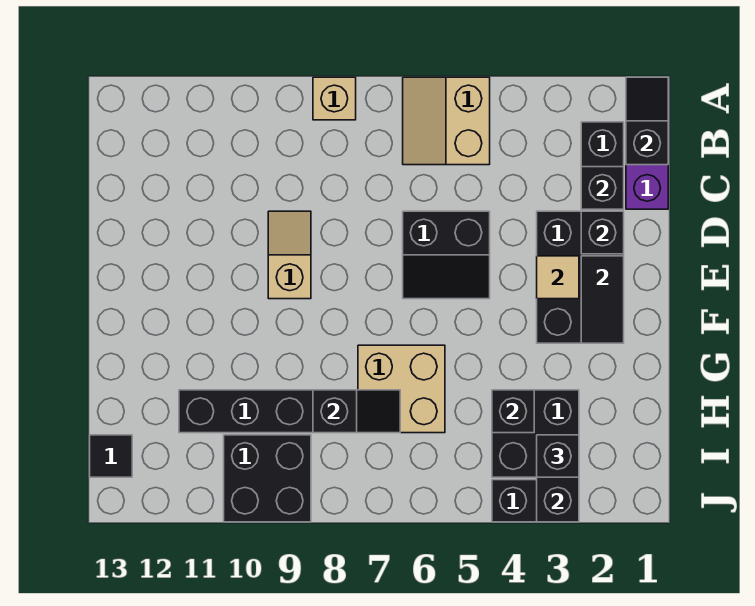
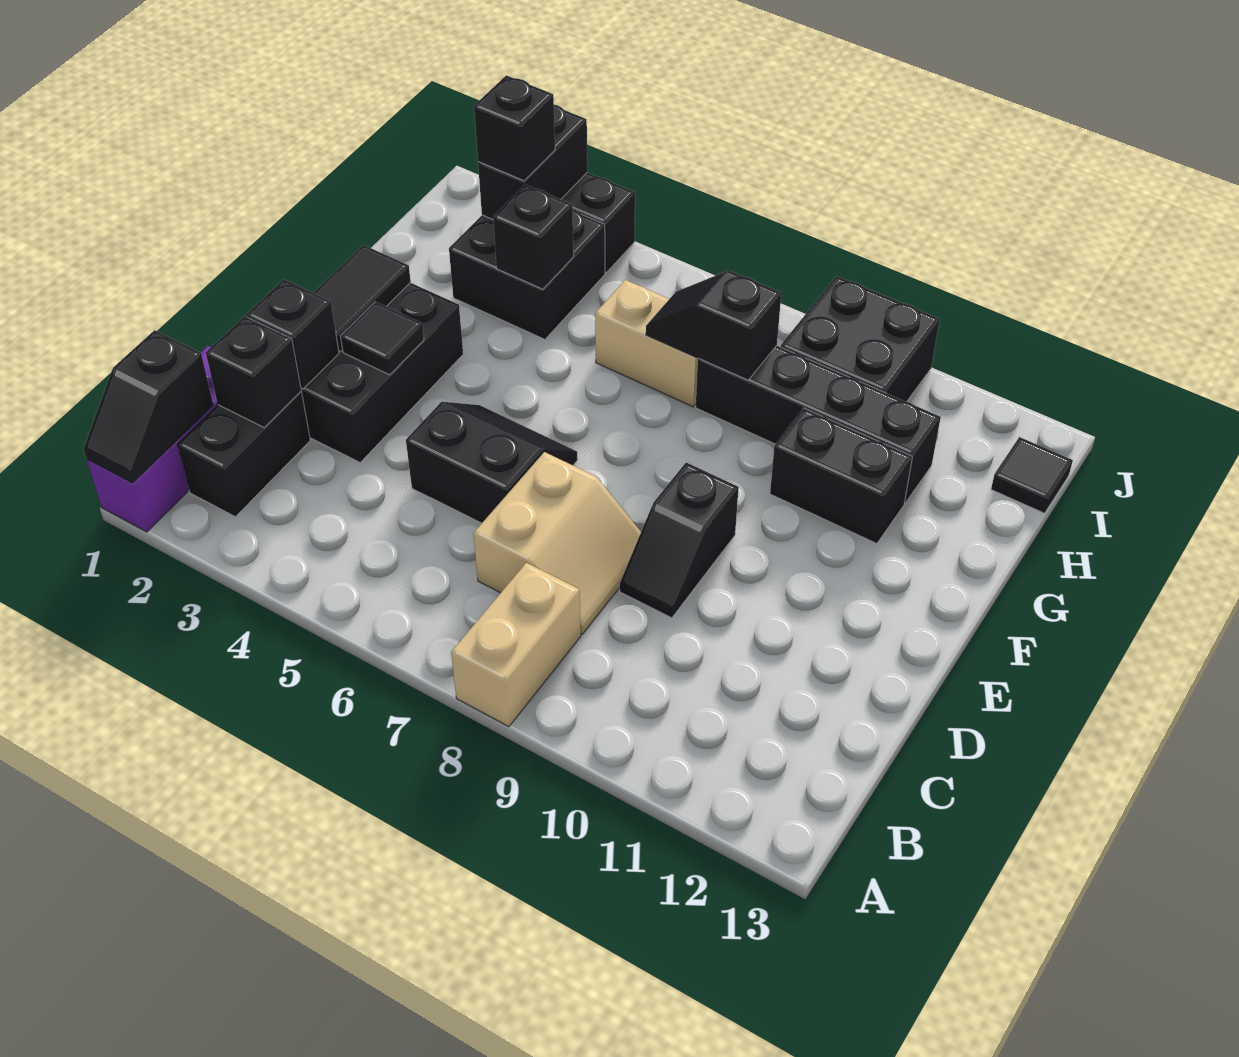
tan 2x2 slope [403,77,490,165] -> tan 2x2 slope moved to [473,452,641,634]
tan 1x1 brick [313,77,356,120] -> tan 1x2 brick [451,563,581,727]
tan 1x2 slope [268,211,311,299] -> black 1x2 slope [620,462,739,618]
tan 1x1 tile [537,256,579,299] -> black 1x1 tile [341,302,424,375]
tan 2x2 brick [358,345,445,433] -> tan 1x2 brick [595,280,698,407]
none -> black 1x2 brick [770,408,912,544]

